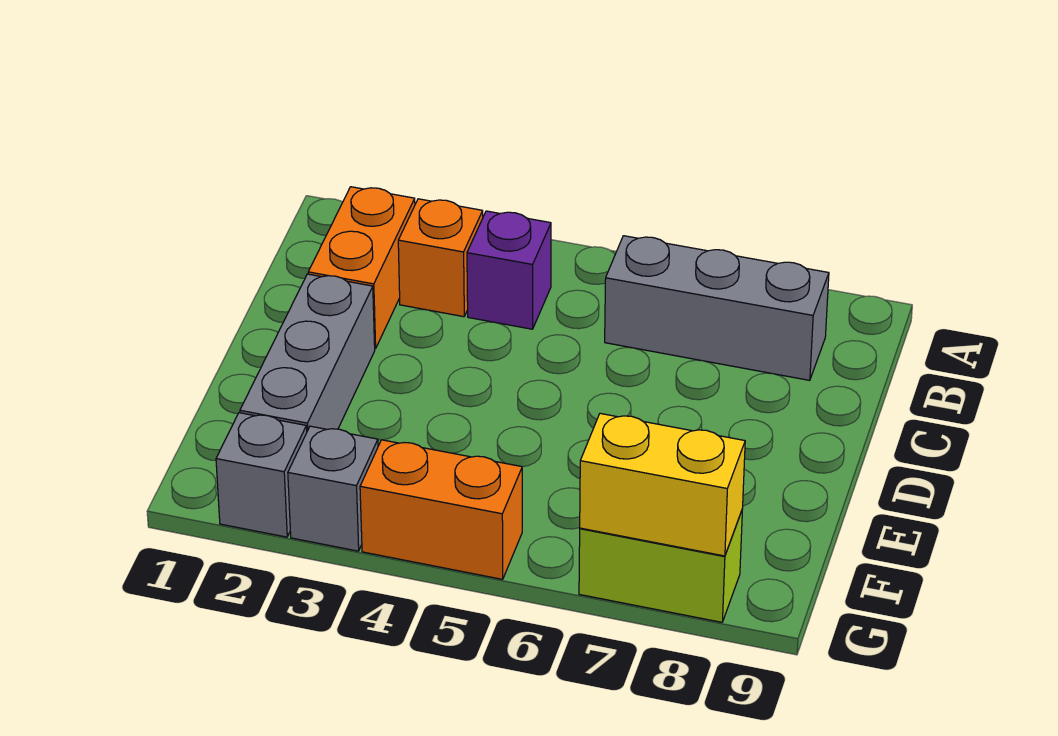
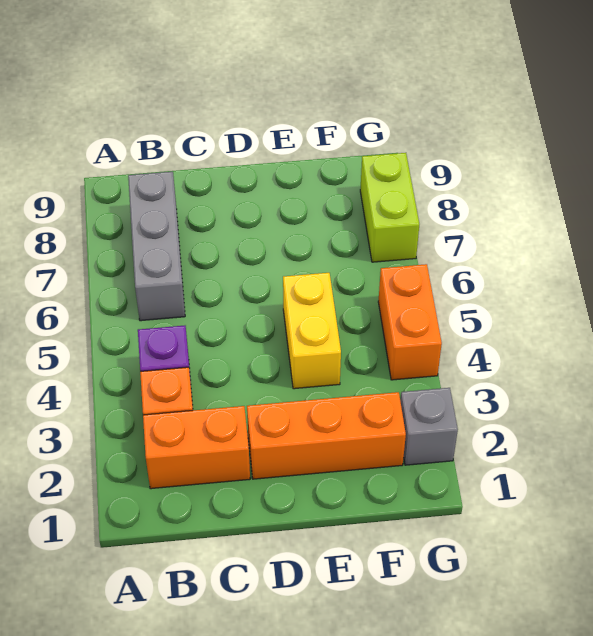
grey 1x3 brick [240,274,375,431] -> orange 1x3 brick [247,392,406,479]
grey 1x1 brick [288,426,378,551] -> none
yellow 1x2 brick [580,413,745,556] -> yellow 1x2 brick moved to [283,273,341,389]

